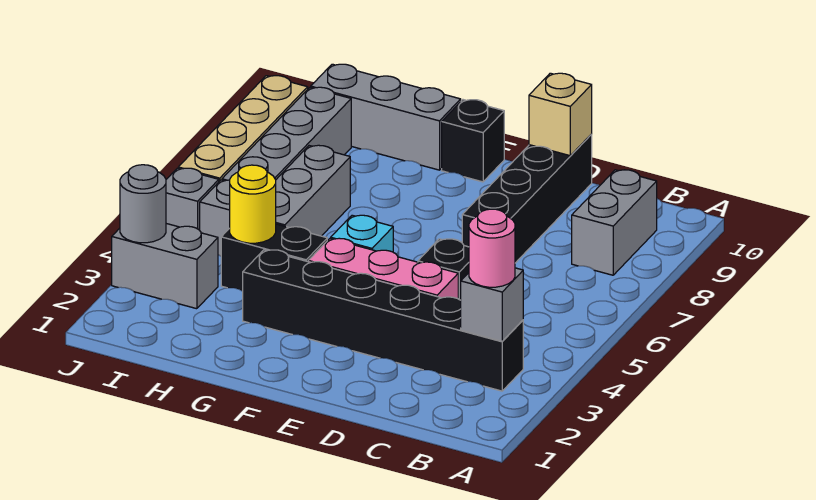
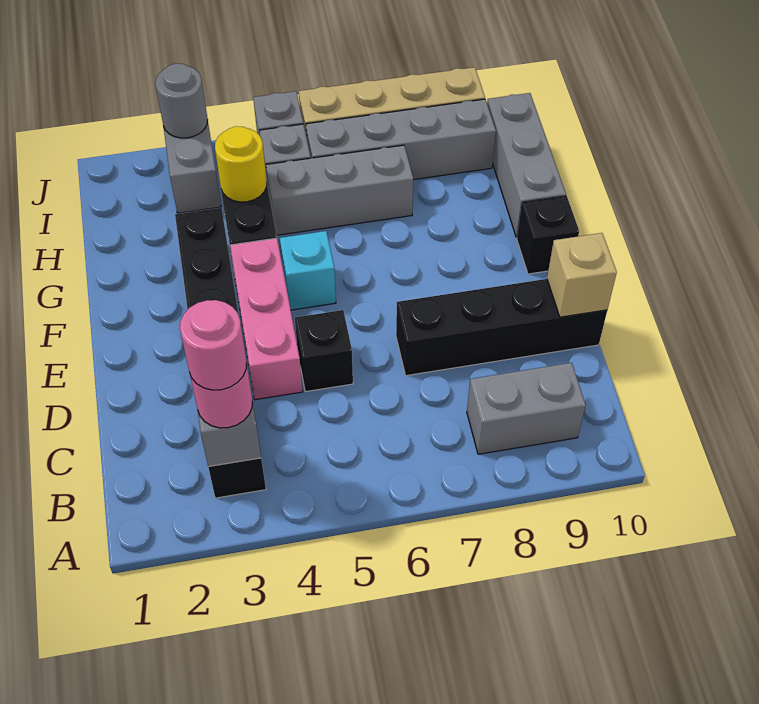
none -> pink 1x1 round brick [180,300,246,390]

